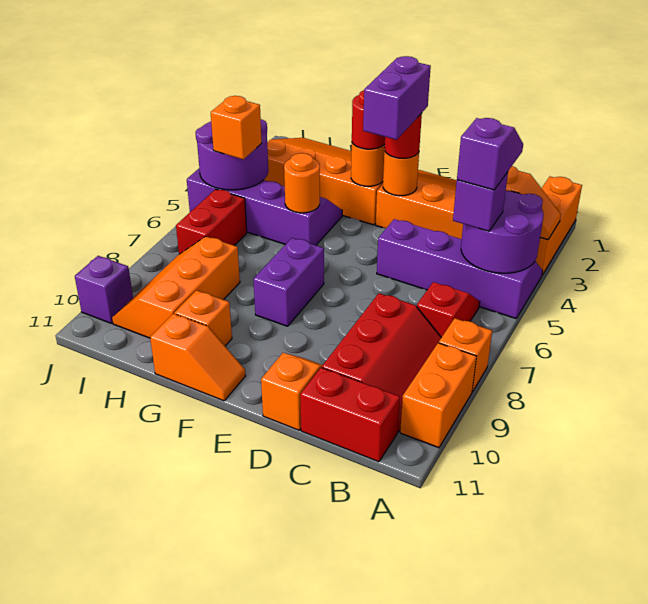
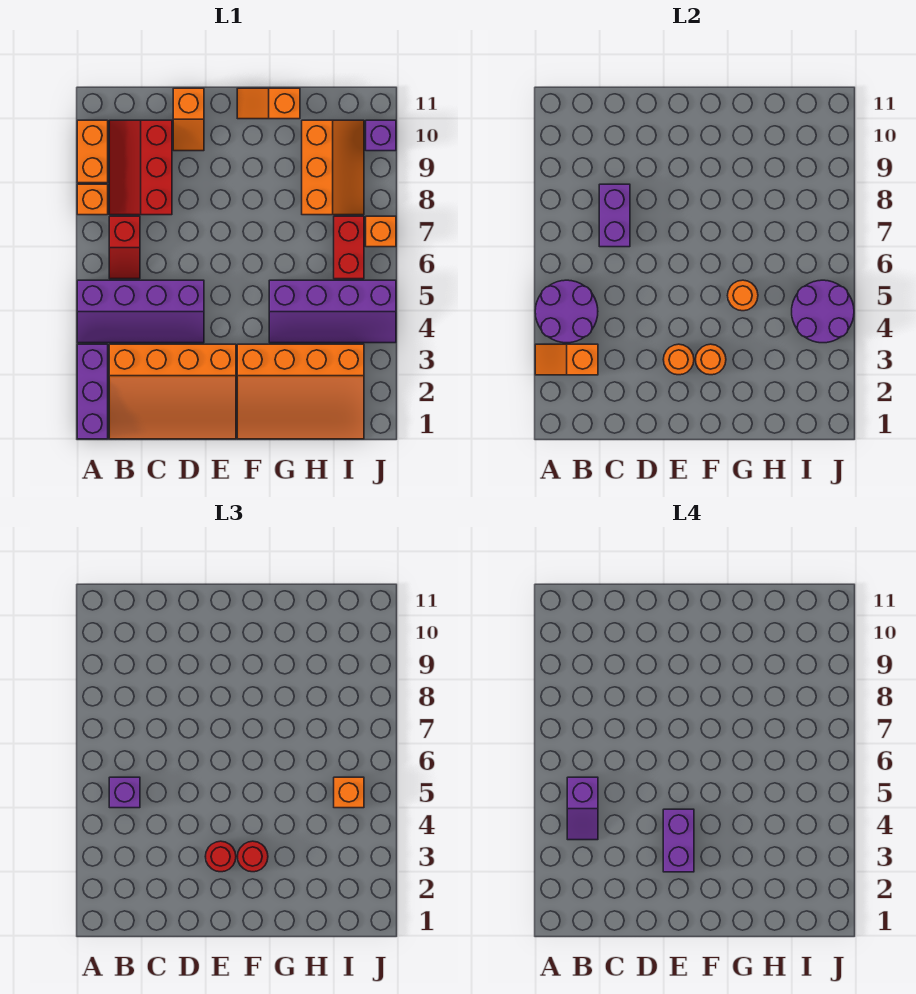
orange 1x3 brick [535,177,582,275] -> purple 1x3 brick [77,344,108,439]
red 1x2 brick [300,368,400,462] -> none
purple 1x2 brick [253,238,324,326] -> purple 1x2 brick moved to [599,184,630,247]
orange 1x1 brick [174,290,232,346] -> orange 1x1 brick moved to [366,216,396,247]

